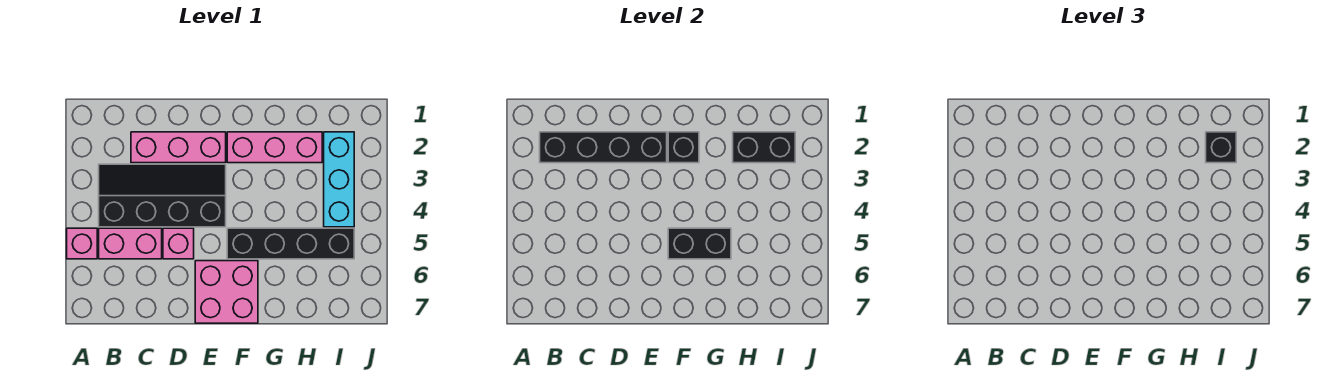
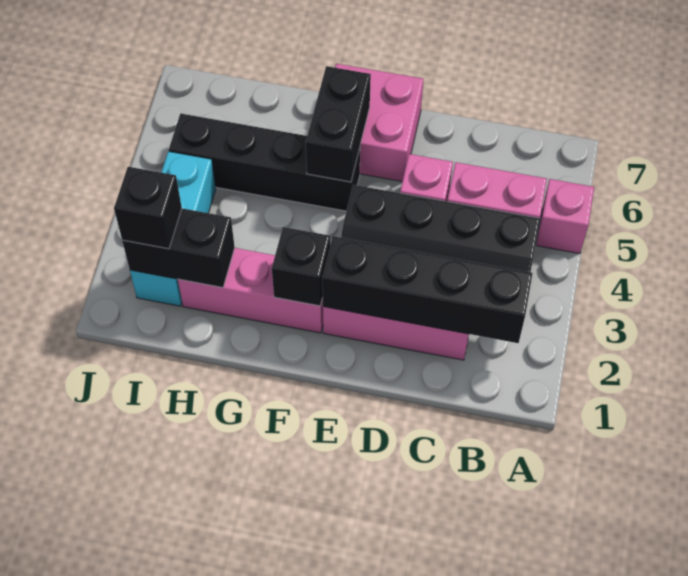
black 1x2 brick [668,228,731,259] -> black 1x2 brick turned to [306,66,371,182]

